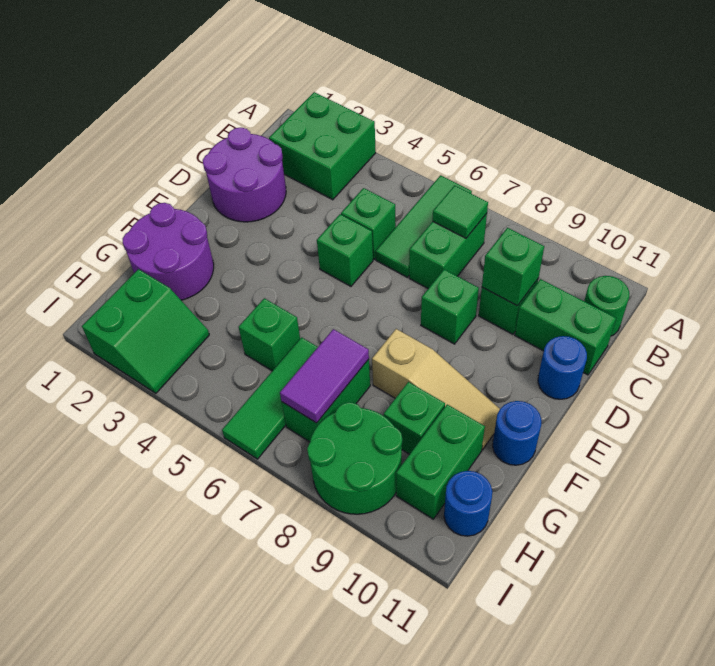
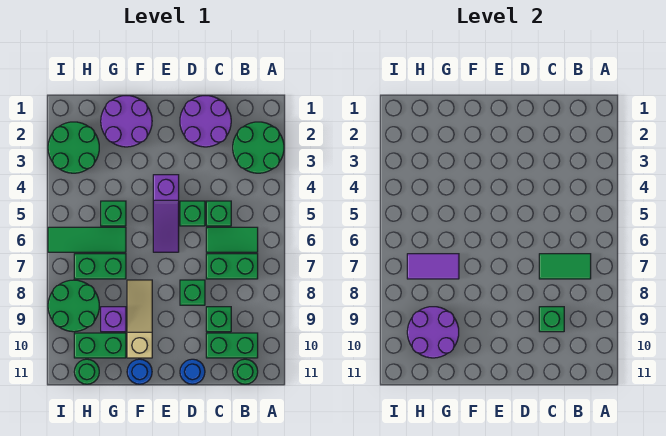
green 2x2 brick [269,92,376,200] -> green 2x2 round brick [233,122,284,173]
green 1x3 tile [375,175,472,277] -> green 1x2 tile [206,227,258,252]
green 1x1 tile [433,186,488,238] -> green 1x2 tile [539,254,591,279]
green 1x2 brick [515,279,616,375] -> green 1x2 brick turned to [206,333,258,358]
none -> purple 1x3 slope [153,175,179,252]
tan 1x3 slope [372,329,500,450] -> tan 1x3 slope turned to [127,280,152,358]
green 1x1 brick [384,382,445,454] -> purple 1x1 brick [101,307,126,332]
none -> purple 2x2 round brick [407,307,459,358]
green 2x2 slope [82,269,209,393] -> green 2x2 round brick [48,122,99,173]
blue 1x1 round brick [444,471,492,536] -> green 1x1 round brick [74,359,99,384]

